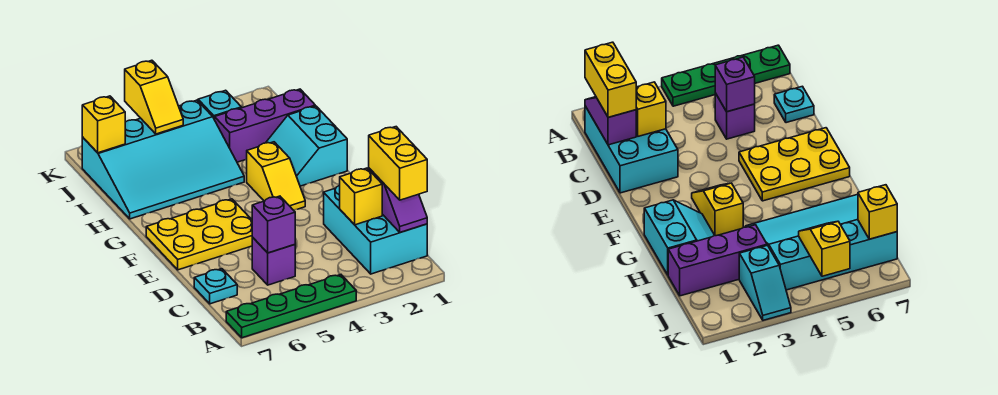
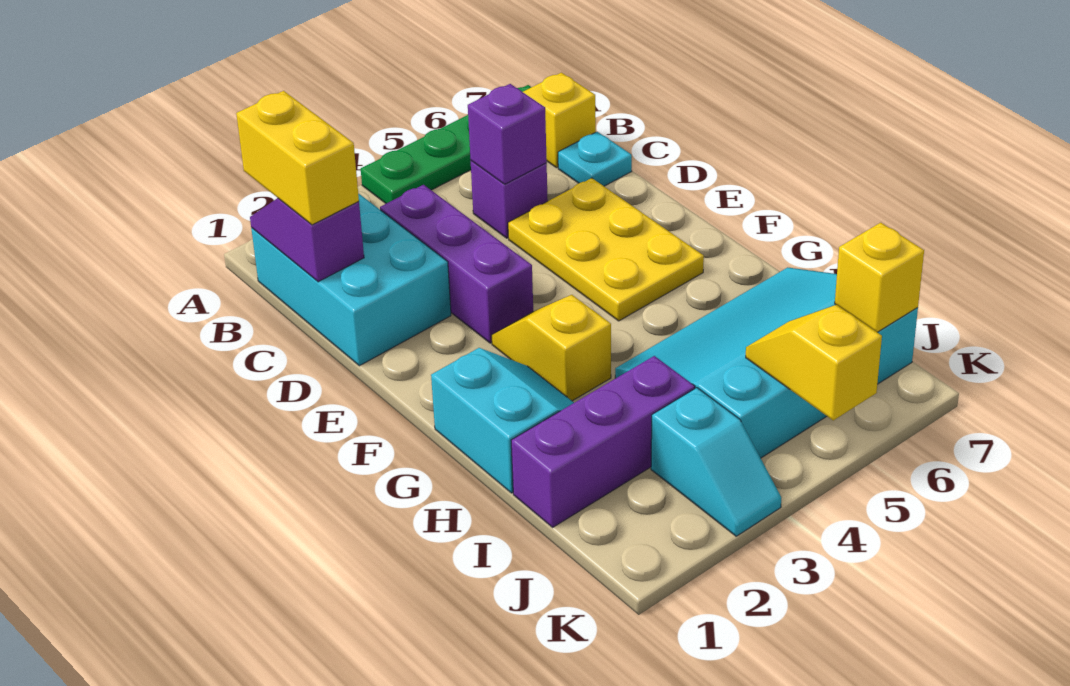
yellow 1x1 brick [340,168,382,225] -> yellow 1x1 brick moved to [523,73,596,168]
none -> purple 1x3 brick [380,185,533,343]
yellow 2x3 plate [146,199,253,270] -> yellow 2x3 plate turned to [508,178,704,321]

